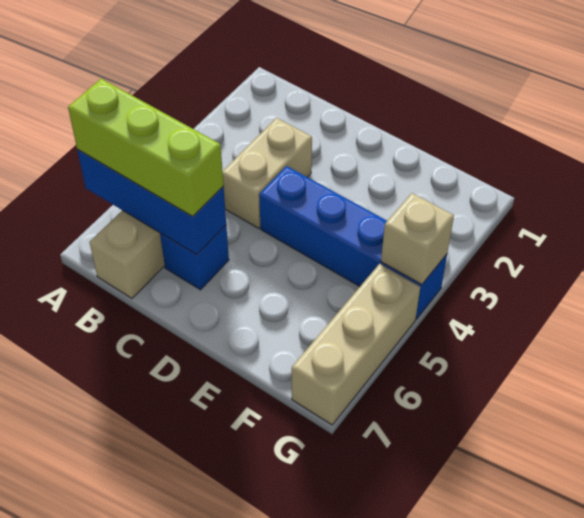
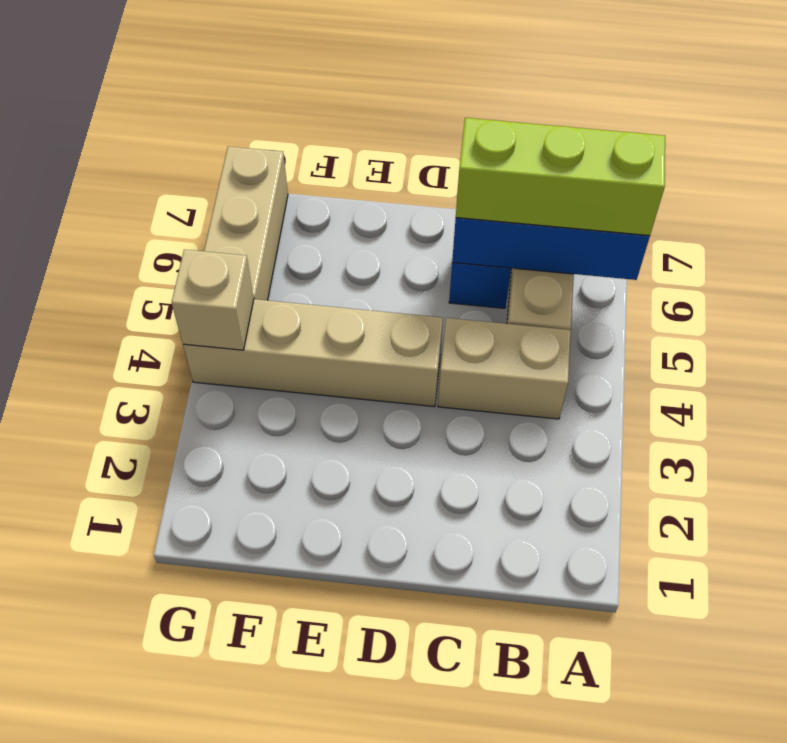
tan 1x2 brick [223,118,312,228] -> tan 1x2 brick turned to [438,318,571,419]
blue 1x4 brick [259,166,447,319] -> tan 1x4 brick [183,299,443,407]

